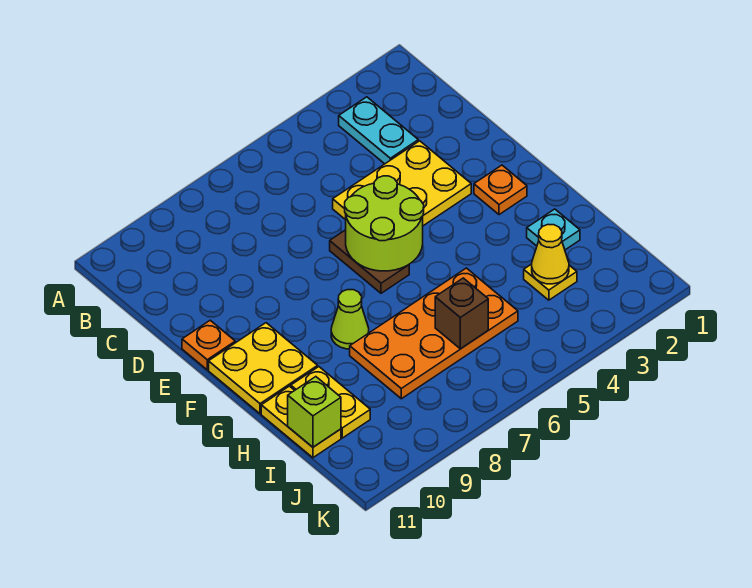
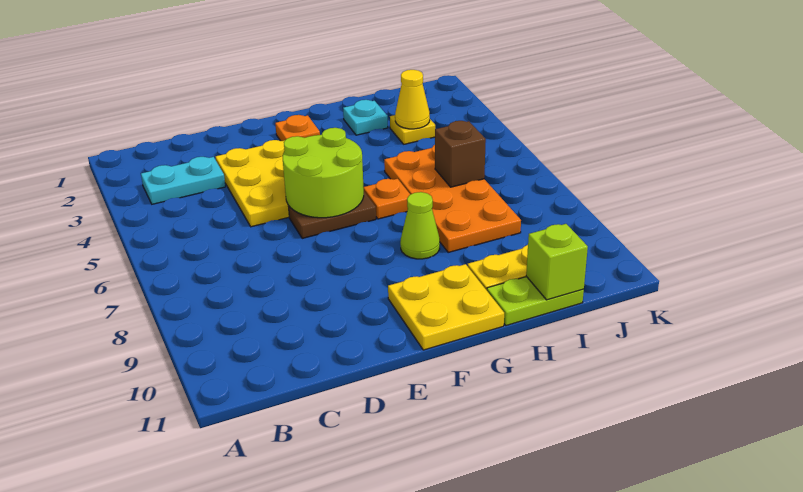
orange 1x1 plate [182,320,235,370] -> orange 1x1 plate moved to [363,179,410,219]
yellow 1x2 plate [261,386,341,458] -> lime 1x2 plate [487,277,584,326]

